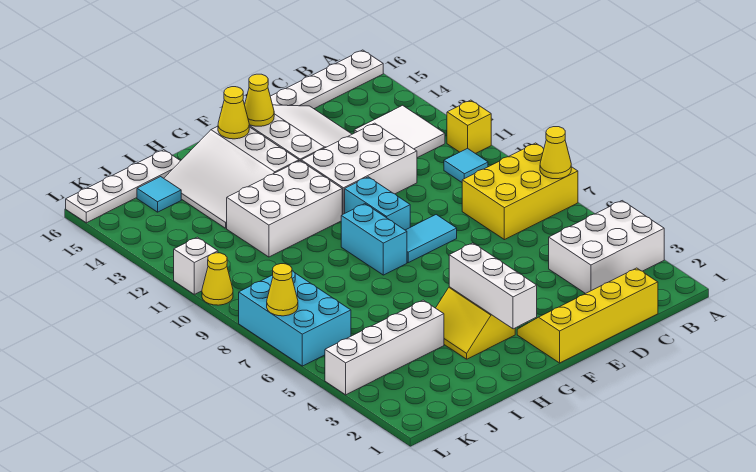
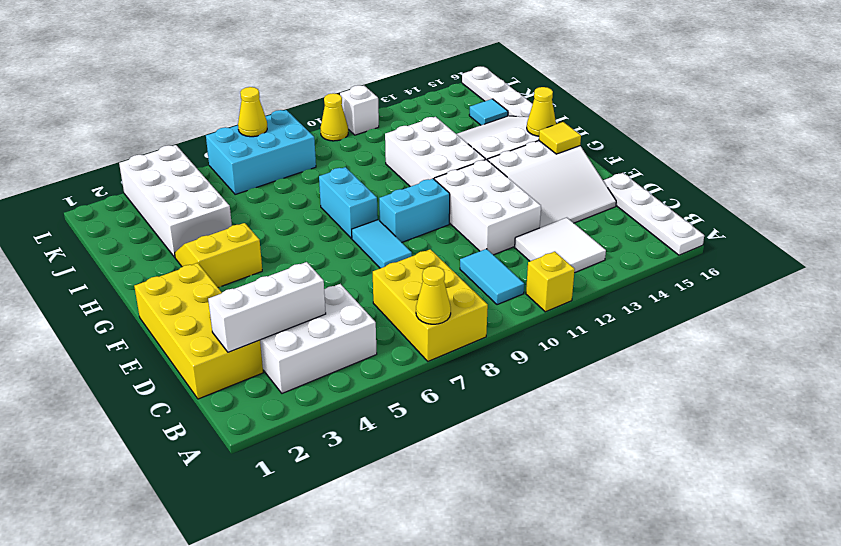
white 2x3 brick [549,201,664,294] -> white 2x3 brick turned to [260,284,377,393]
cyan 1x1 tile [444,148,488,182] -> cyan 1x2 tile [460,249,524,305]
yellow 2x4 slope [517,268,658,363] -> yellow 2x4 brick [134,263,263,399]
yellow 1x1 cone [245,74,274,126] -> yellow 1x1 tile [539,122,581,154]
white 1x3 brick [449,243,537,329] -> white 1x3 brick moved to [208,262,326,352]
cyan 1x2 brick [341,204,407,275] -> cyan 1x2 brick turned to [319,167,378,238]
white 1x4 brick [325,300,444,395] -> white 2x4 brick [119,145,232,257]

